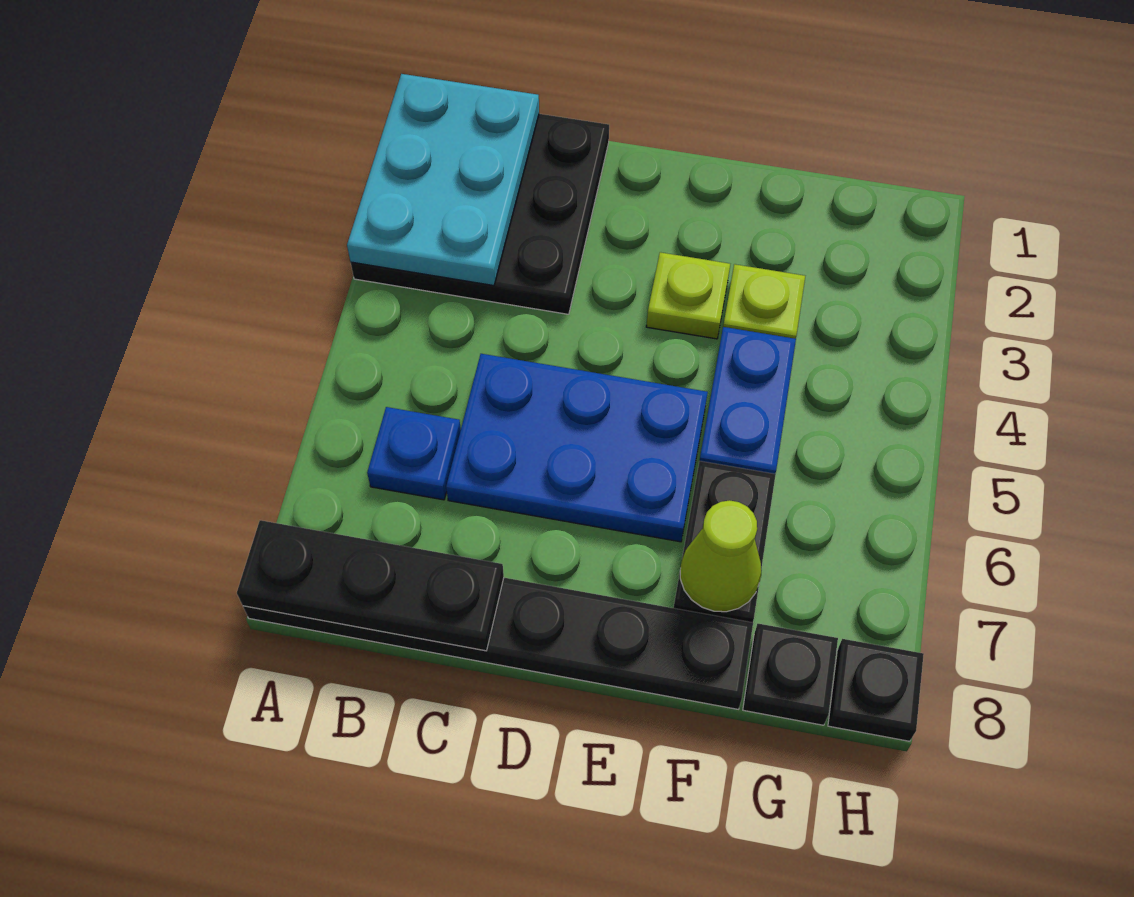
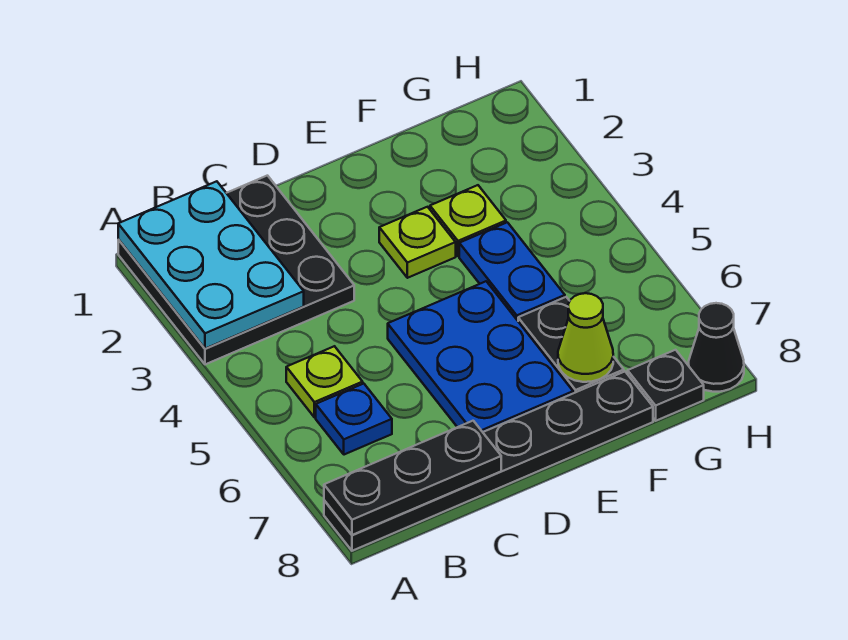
none -> lime 1x1 plate [286,346,363,417]
blue 2x3 plate [446,354,708,542] -> blue 2x3 plate turned to [388,281,573,432]
black 1x1 plate [828,639,924,741] -> black 1x1 cone [689,303,744,392]

